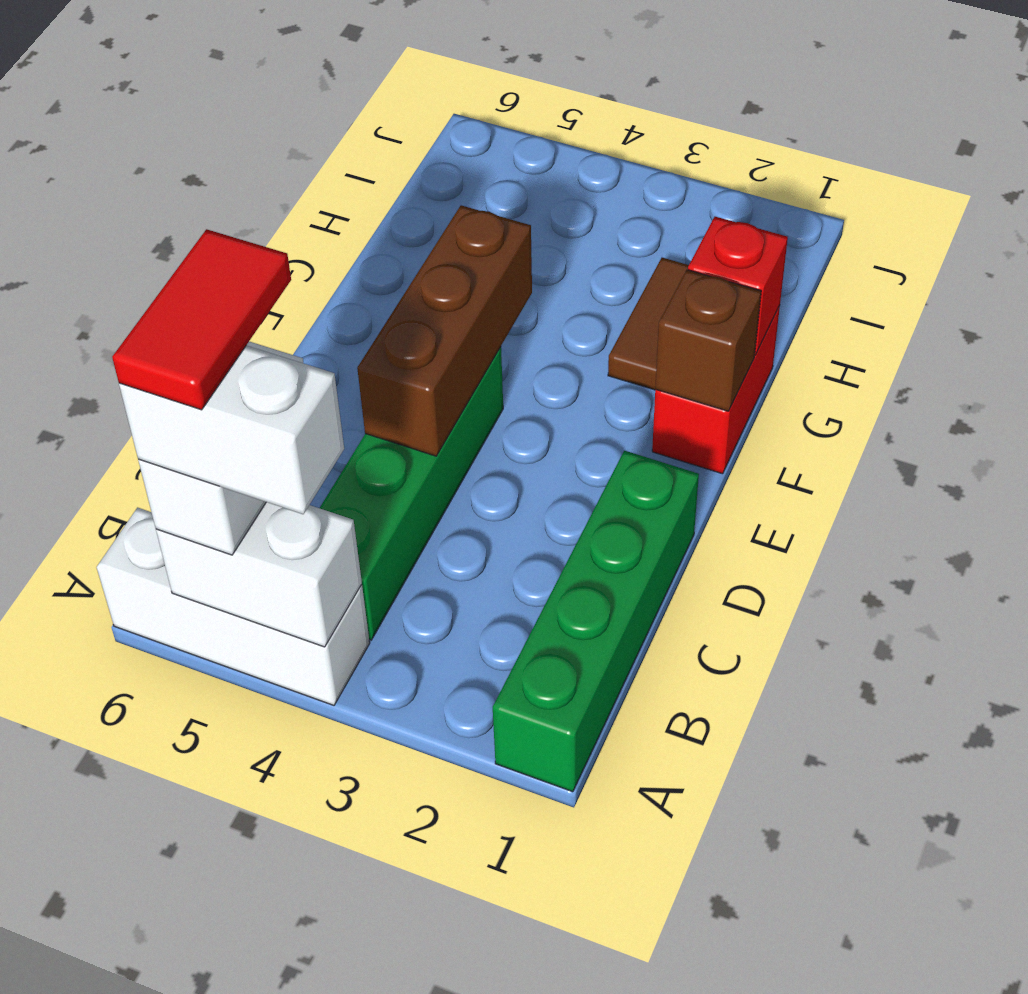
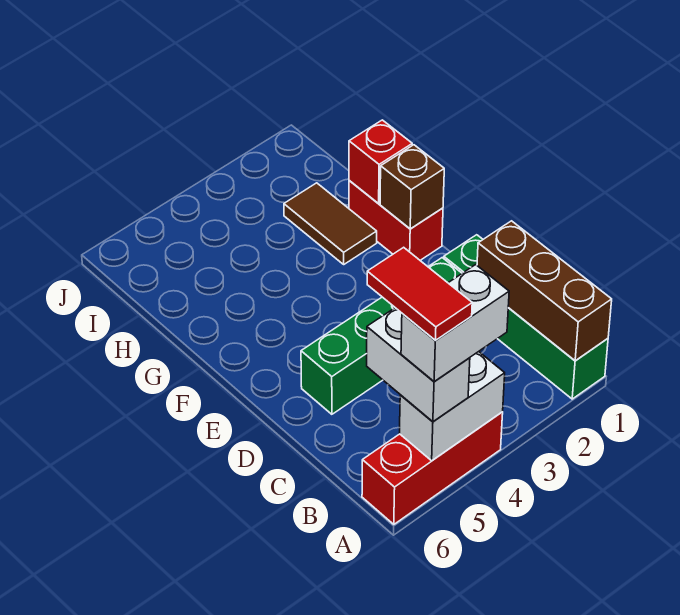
white 1x3 brick [97,508,370,705] -> red 1x3 brick [362,412,503,524]
green 1x4 brick [320,347,503,640] -> green 1x4 brick turned to [301,258,462,414]
brown 1x3 brick [357,205,532,456] -> brown 1x3 brick moved to [477,221,612,361]

